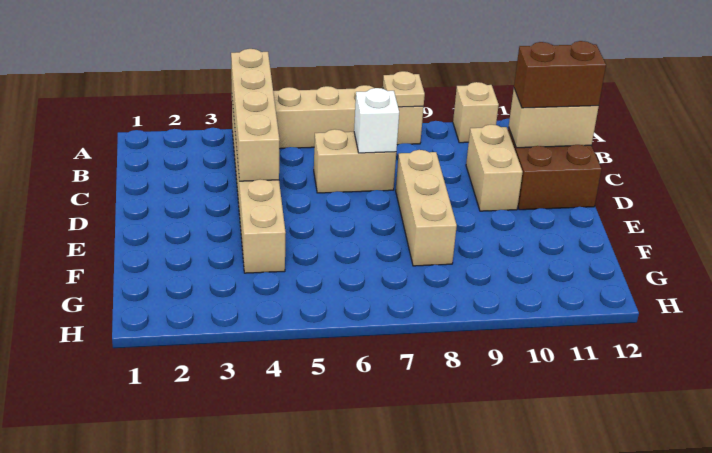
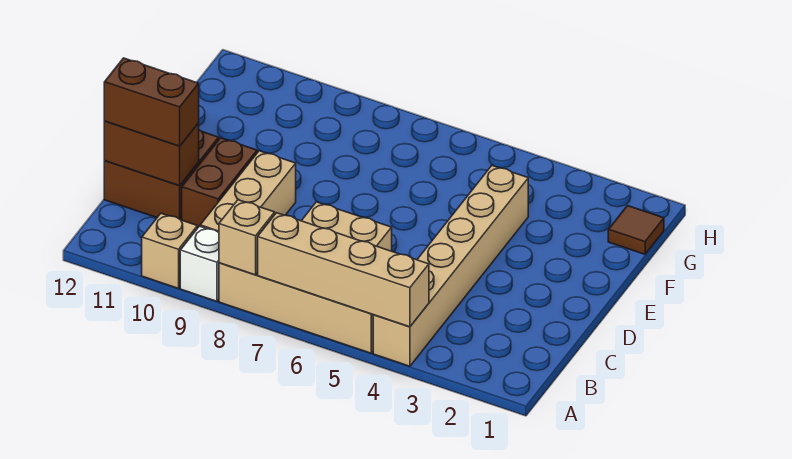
tan 1x4 brick [231,49,280,181] -> tan 1x4 brick turned to [258,213,429,327]
tan 1x1 plate [383,71,425,107] -> tan 1x1 brick [219,200,275,275]
white 1x1 brick [354,88,399,153] -> white 1x1 brick moved to [180,226,219,301]
tan 1x2 brick [466,125,523,211] -> brown 1x2 brick [182,138,257,228]
tan 1x2 brick [509,89,599,148] -> brown 1x2 brick [104,121,199,186]
tan 1x3 brick [396,150,457,266] -> tan 1x3 brick moved to [200,151,296,232]
none -> brown 1x1 tile [608,206,664,254]

